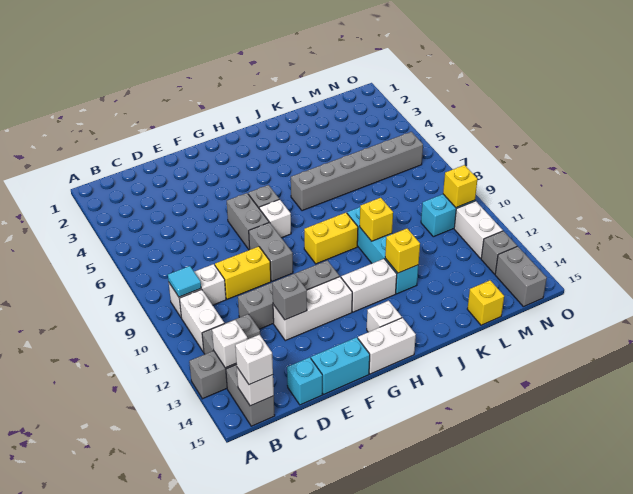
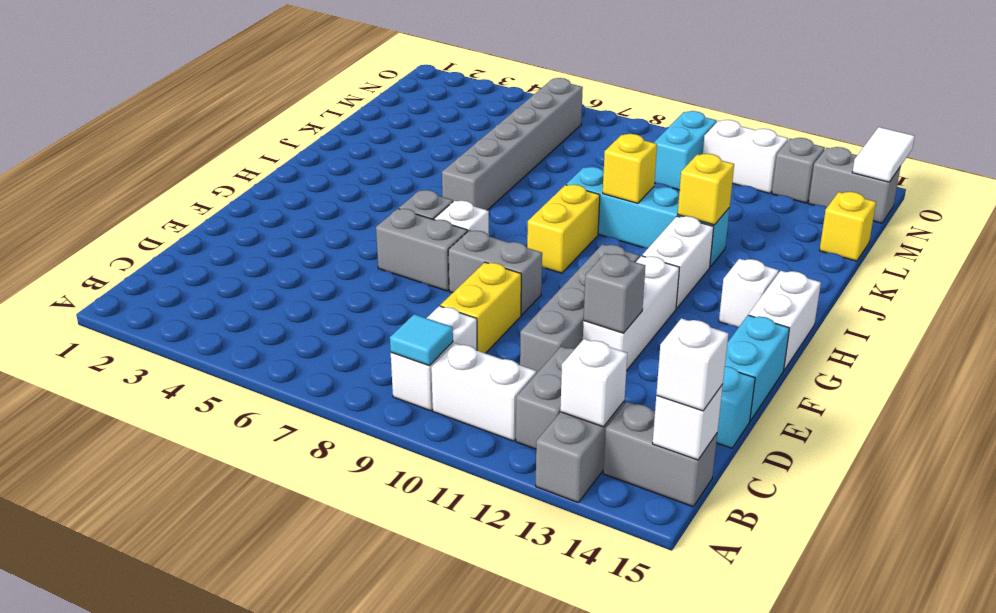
yellow 1x1 brick [443,165,477,208] -> none
none -> white 1x2 tile [852,127,915,182]

